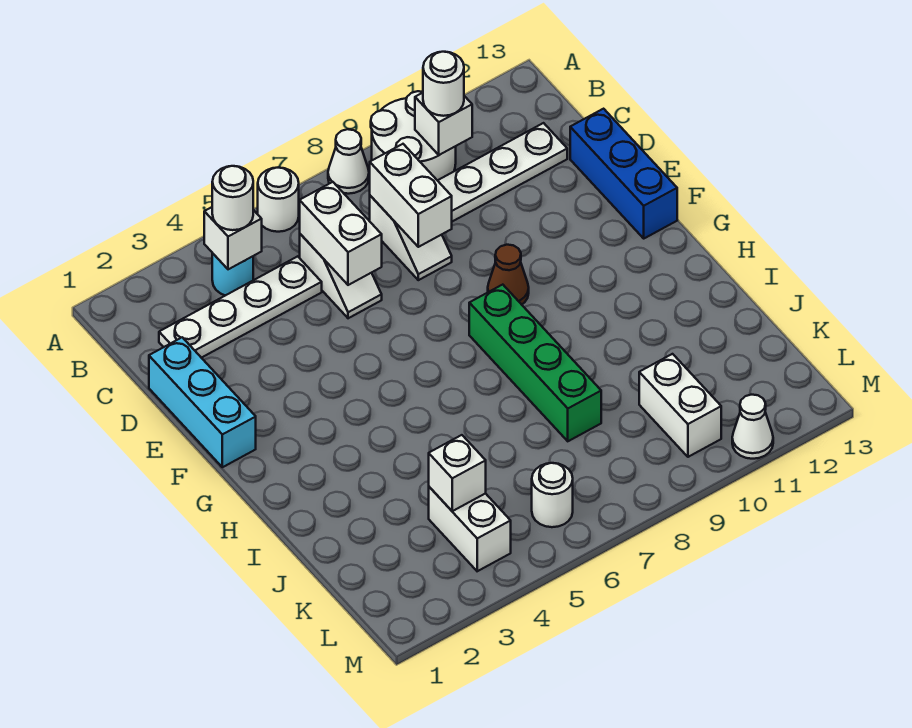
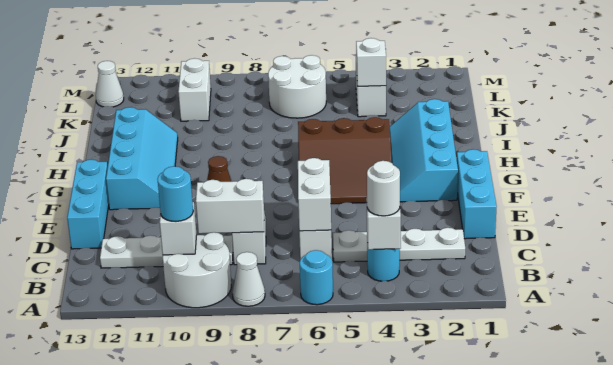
white 1x1 round brick [258,168,299,232] -> cyan 1x1 round brick [300,250,333,305]
white 1x1 round brick [423,52,464,116] -> cyan 1x1 round brick [158,166,193,221]
white 1x2 brick [370,144,452,247] -> white 1x2 brick turned to [196,179,264,234]
blue 1x3 brick [570,109,677,238] -> cyan 1x3 brick [67,160,109,249]
none -> cyan 2x4 slope [390,99,458,202]
none -> brown 3x3 slope [298,117,392,204]
none -> cyan 2x4 slope [106,107,178,210]
green 1x4 brick [469,285,601,441] -> none
white 1x1 round brick [532,463,573,527] -> white 2x2 round brick [268,55,326,118]
white 1x1 cone [732,395,773,459] -> white 1x1 cone moved to [96,61,124,107]

